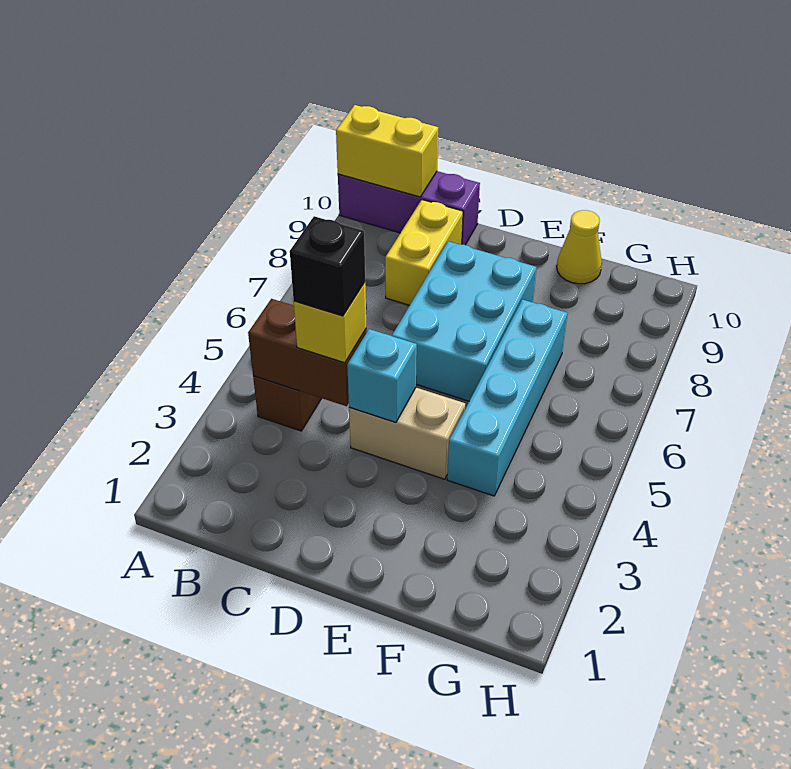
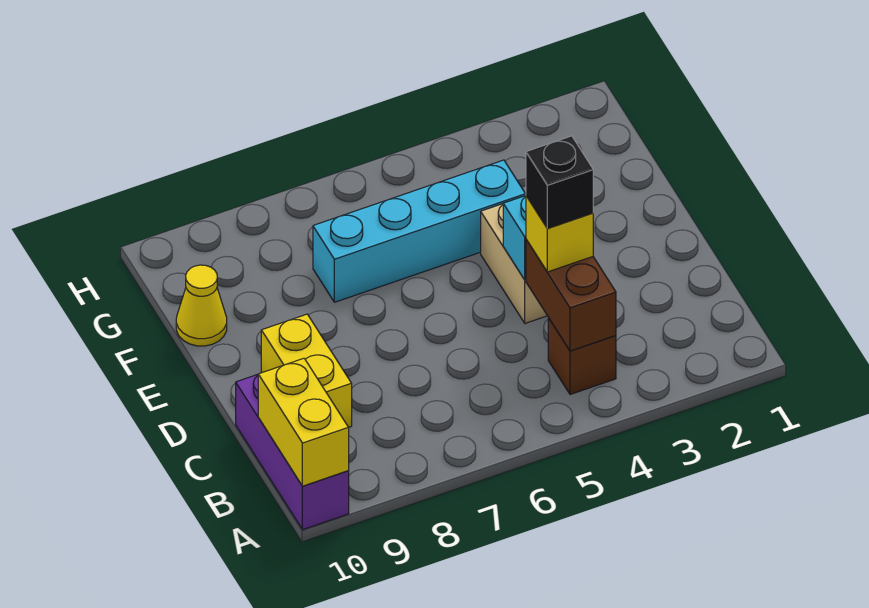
yellow 1x2 brick [385,200,463,305] -> yellow 1x2 brick turned to [261,314,352,427]
cyan 2x3 brick [392,241,536,401] -> none

